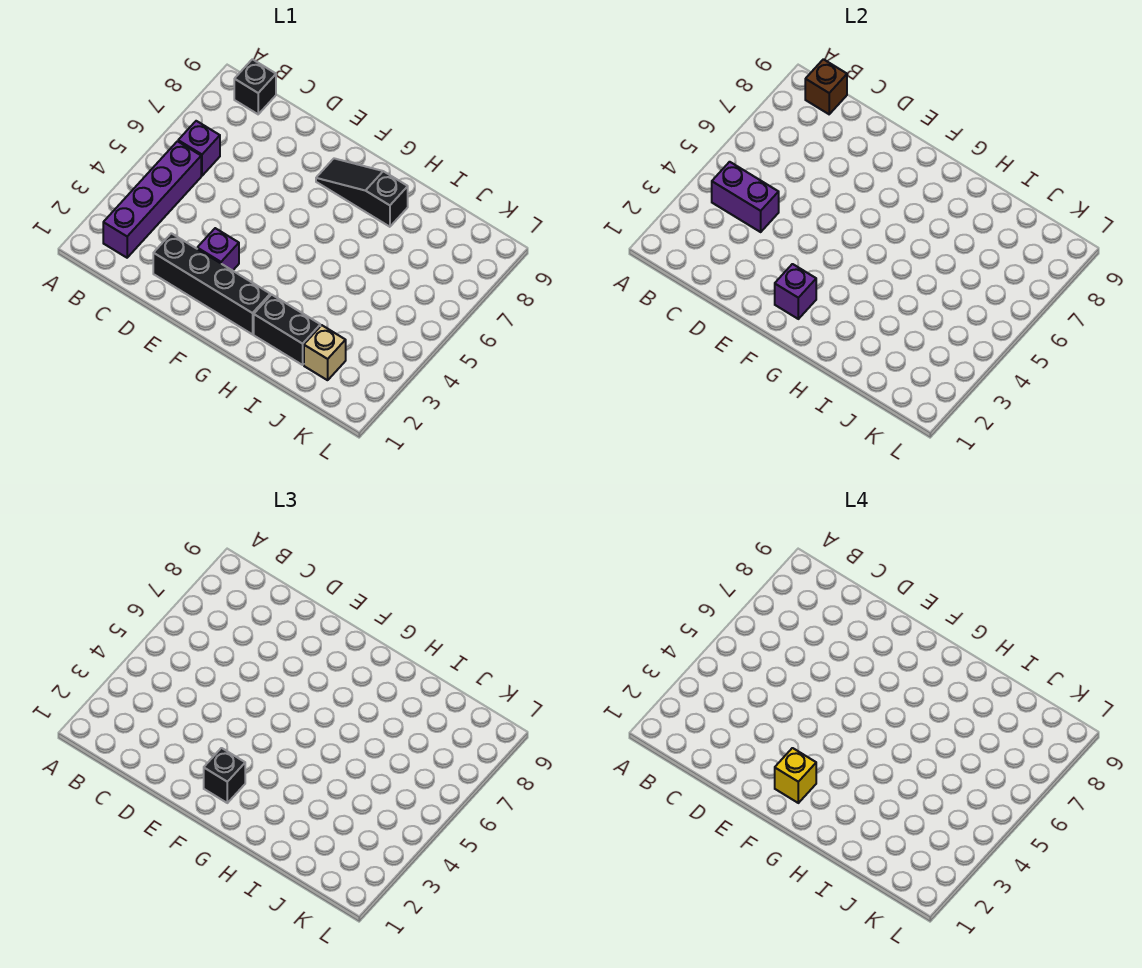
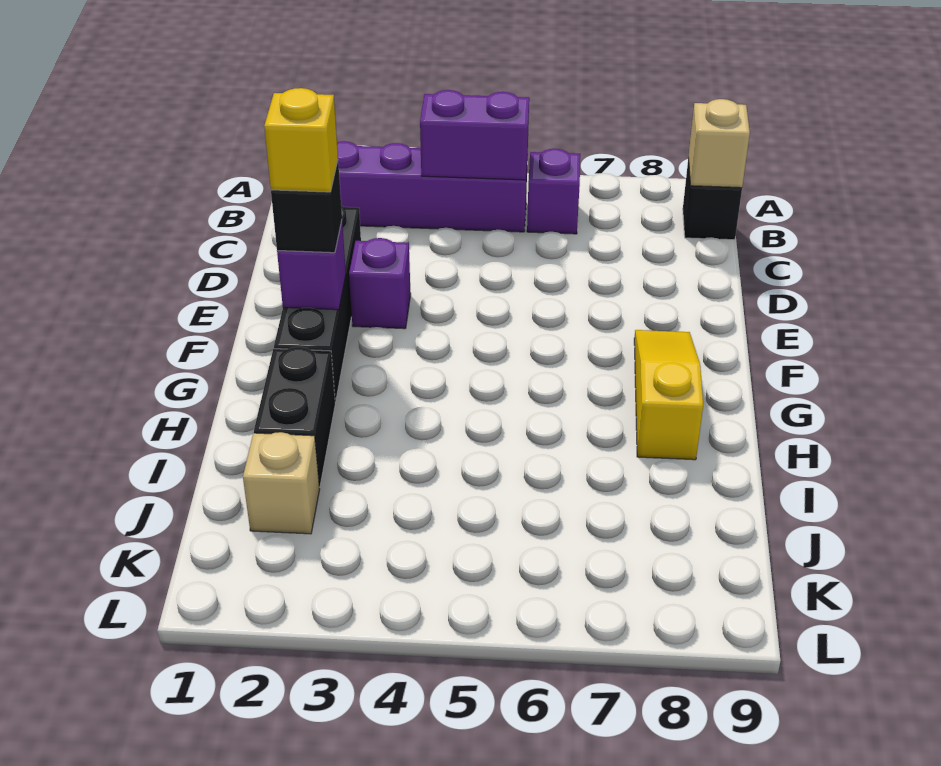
purple 1x2 brick [712,162,779,232] -> purple 1x2 brick turned to [420,90,529,180]
brown 1x1 brick [805,59,847,114] -> tan 1x1 brick [688,99,750,188]
black 1x3 slope [316,158,408,227] -> yellow 1x3 slope [634,330,703,460]

